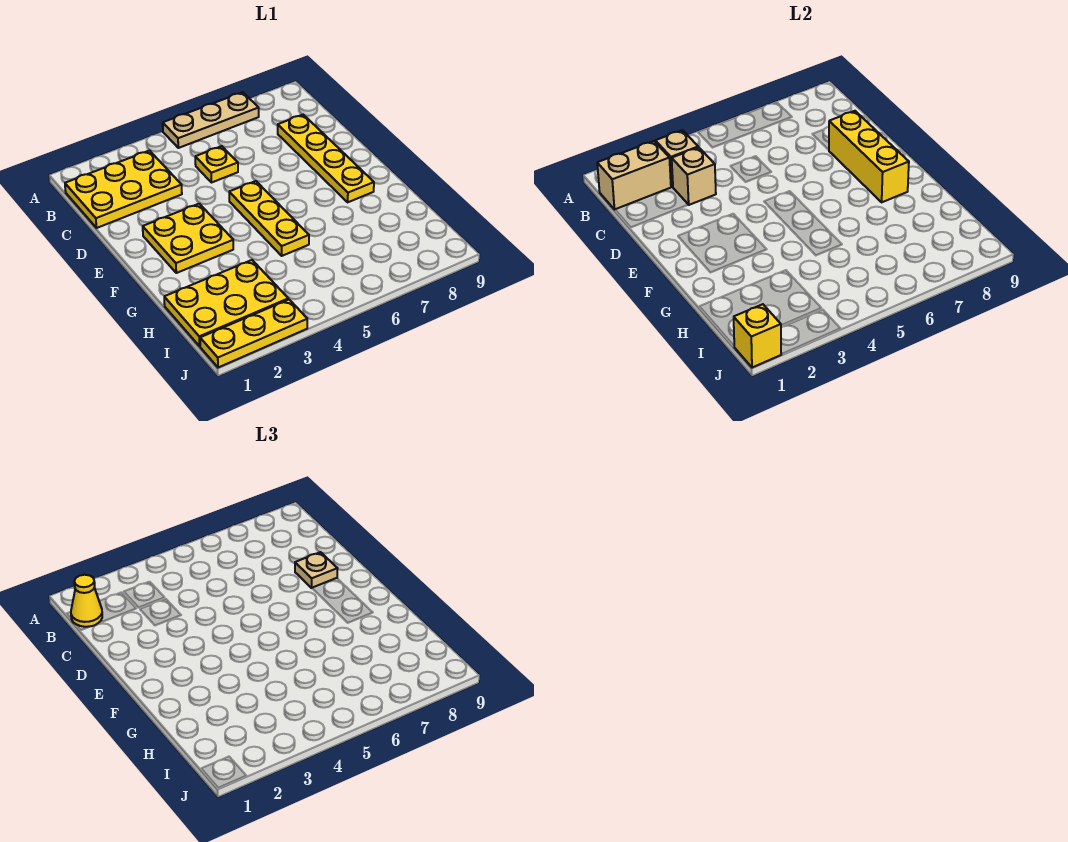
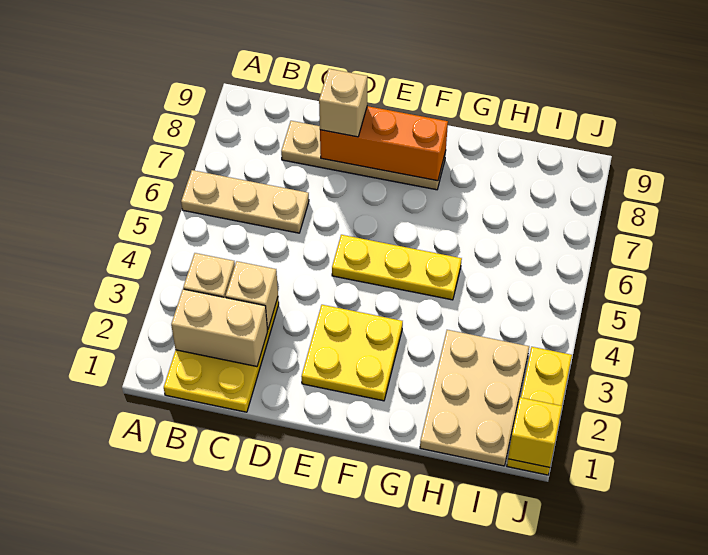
tan 1x3 plate [163,92,259,148] -> tan 1x3 plate turned to [181,170,309,233]
tan 1x2 brick [597,141,671,209] -> tan 1x2 brick turned to [171,289,268,367]
yellow 1x1 cone [71,575,102,627] -> none
yellow 1x1 plate [195,146,238,183] -> none
yellow 1x4 plate [278,115,374,202] -> tan 1x4 plate [281,121,446,190]
yellow 1x3 brick [829,111,909,202] -> orange 1x3 brick [320,106,448,181]
tan 1x1 plate [295,552,338,588] -> tan 1x1 brick [319,69,368,137]
yellow 2x3 plate [164,260,288,346] -> tan 2x3 plate [420,330,529,466]

